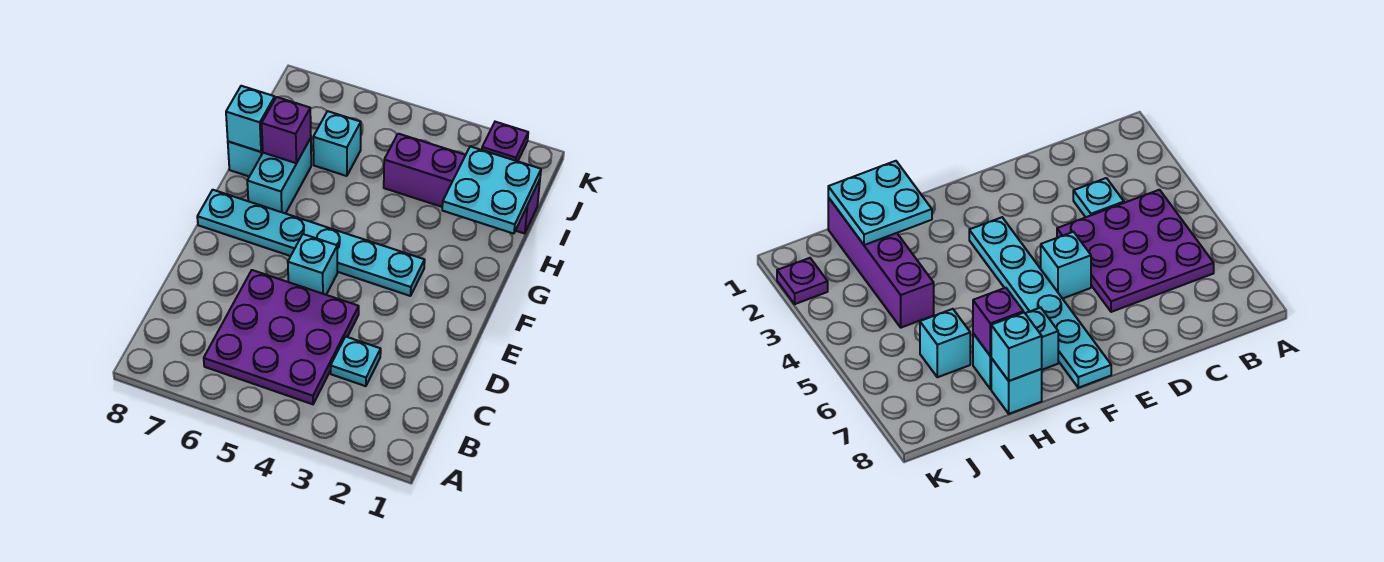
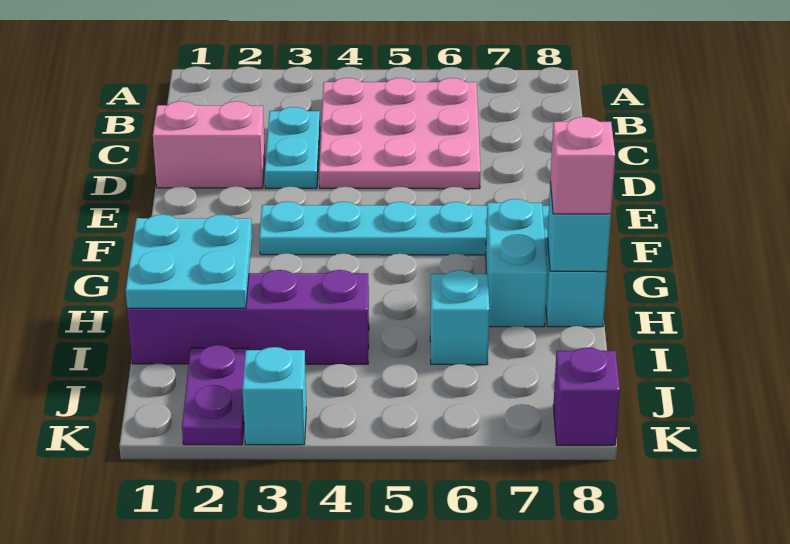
purple 3x3 plate [204,270,359,404] -> pink 3x3 plate [319,78,481,189]
cyan 1x1 plate [331,337,381,386] -> cyan 1x2 plate [265,107,320,188]
none -> pink 1x2 brick [153,101,265,188]
cyan 1x1 brick [288,234,337,295] -> cyan 1x1 brick moved to [242,347,306,445]
purple 1x1 brick [262,97,311,163] -> purple 1x1 brick moved to [553,348,620,445]
none -> pink 1x1 brick [550,117,615,214]
purple 1x1 plate [482,122,528,161] -> purple 1x2 plate [182,345,248,445]

